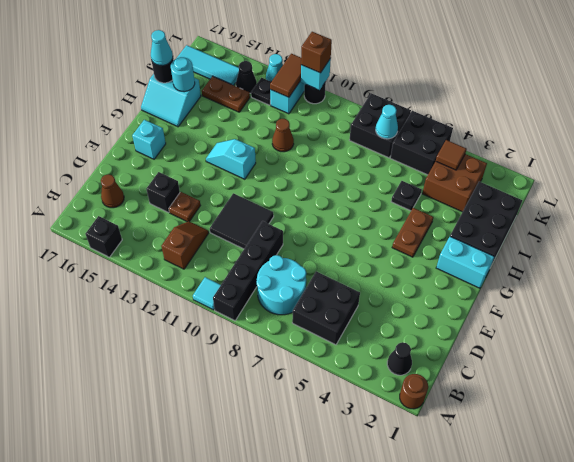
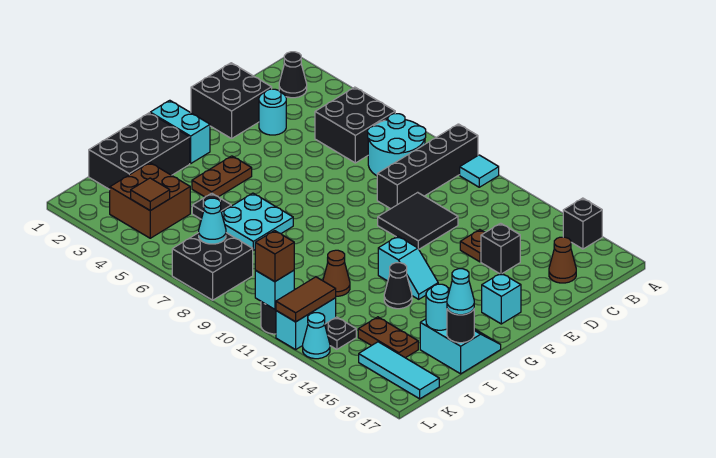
brown 1x1 round brick [400,374,428,409] -> none
brown 1x2 slope [161,221,209,269] -> none
none -> cyan 1x1 round brick [259,89,286,135]
none -> cyan 2x2 plate [221,193,293,250]
black 2x2 brick [390,111,453,175] -> black 2x2 brick moved to [191,63,272,139]
black 1x1 cone [236,61,257,93] -> black 1x1 cone moved to [384,263,412,309]

